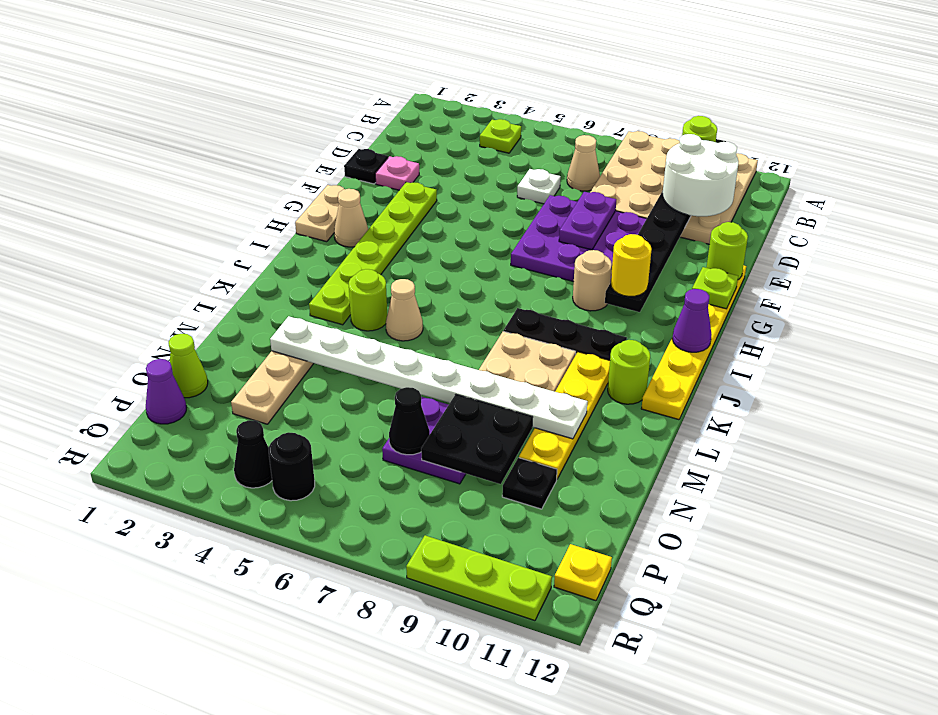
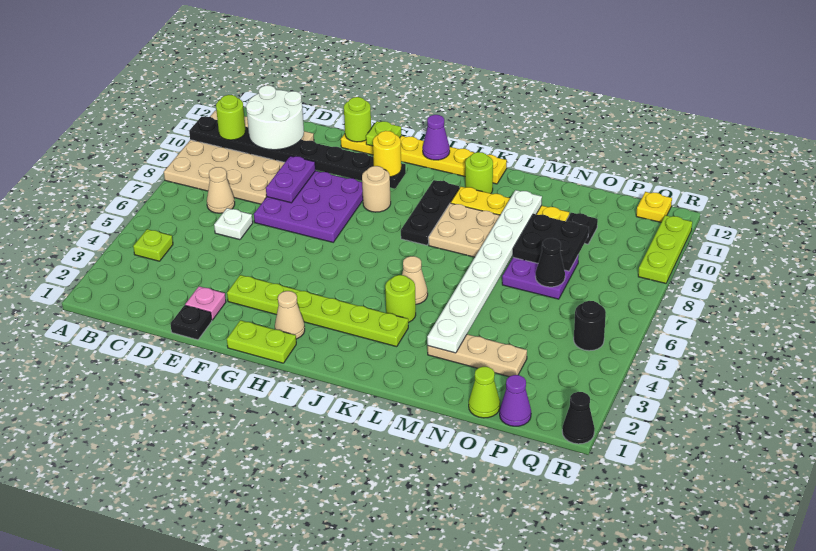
purple 1x2 plate [559,192,616,250] -> purple 1x2 plate turned to [266,156,315,203]
tan 1x2 plate [295,185,344,242] -> lime 1x2 plate [227,320,296,363]
black 1x1 cone [234,420,272,488] -> black 1x1 cone moved to [562,392,595,444]

